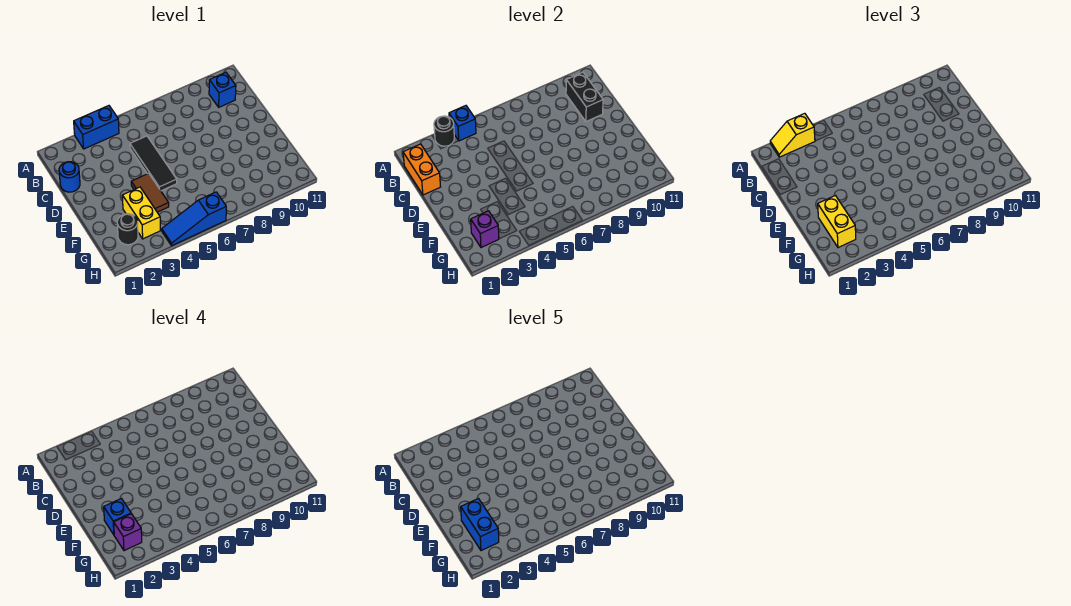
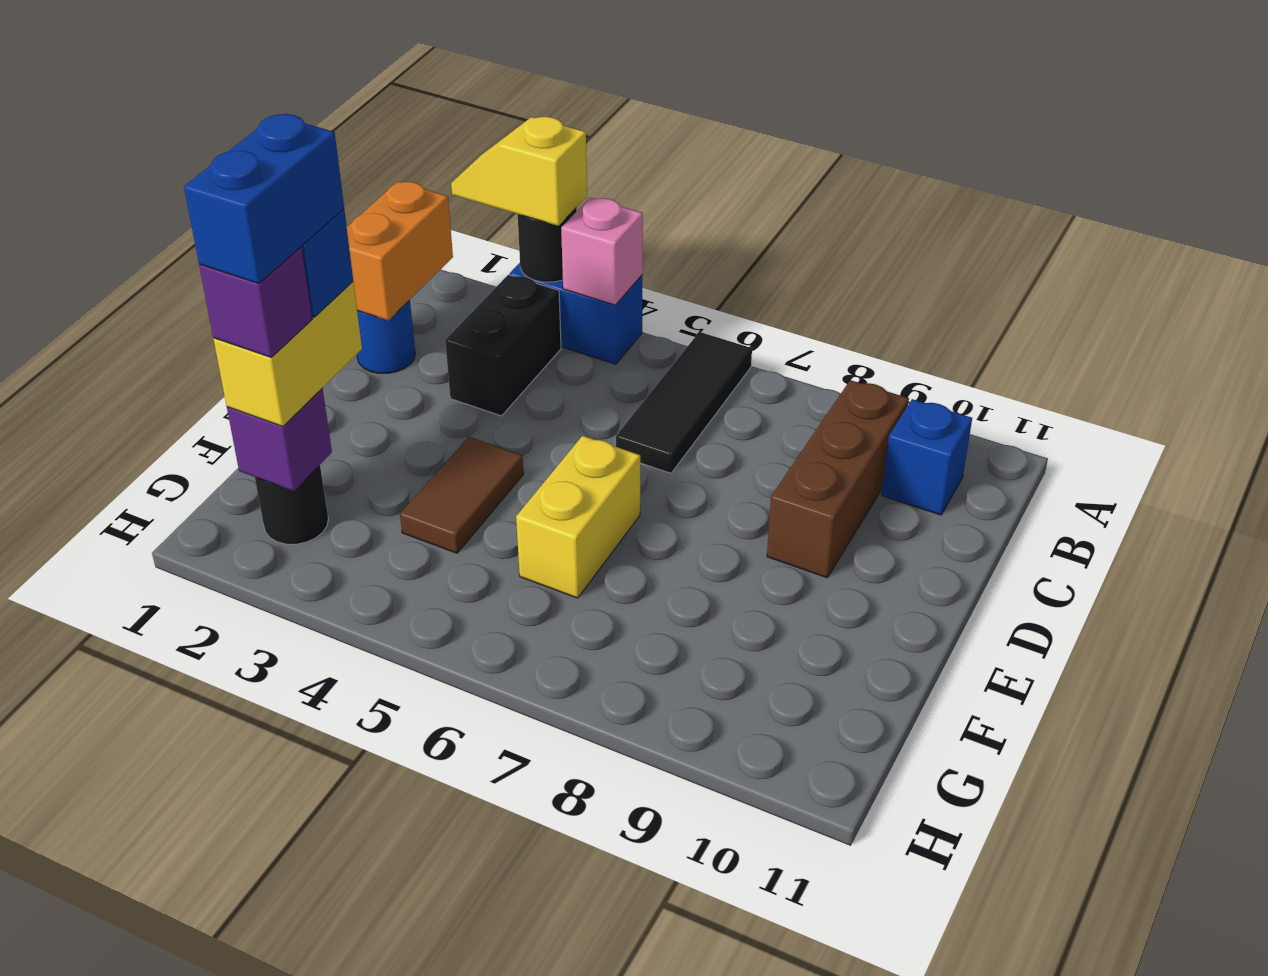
blue 1x1 brick [449,106,476,141] -> pink 1x1 brick [561,198,643,305]
none -> brown 1x3 brick [767,380,909,578]
black 1x2 brick [566,72,603,121] -> black 1x2 brick moved to [445,275,561,416]
black 1x3 tile [130,136,177,191] -> black 1x3 tile moved to [616,332,752,473]
yellow 1x2 brick [122,187,160,239] -> yellow 1x2 brick moved to [516,436,640,598]
blue 1x3 slope [162,192,226,246] -> none

